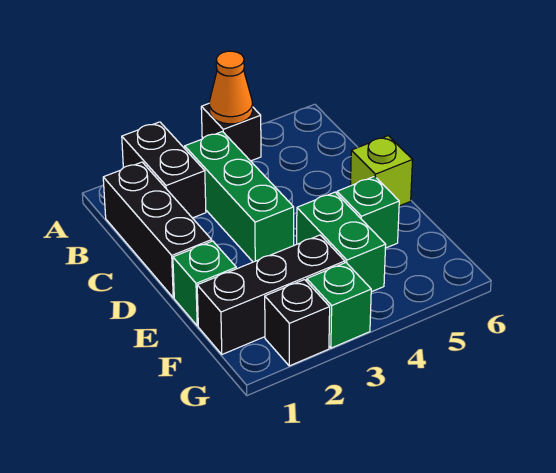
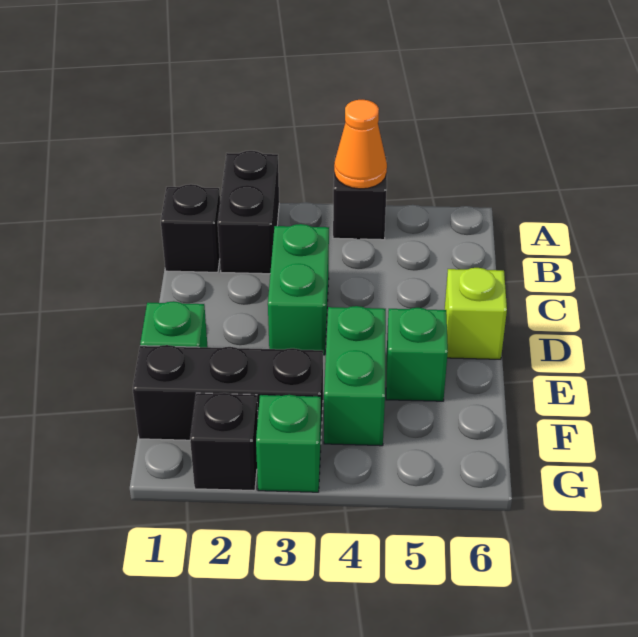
black 1x3 brick [103,162,212,298] -> black 1x1 brick [161,184,220,272]
green 1x3 brick [185,132,294,262] -> green 1x2 brick [268,224,329,355]

